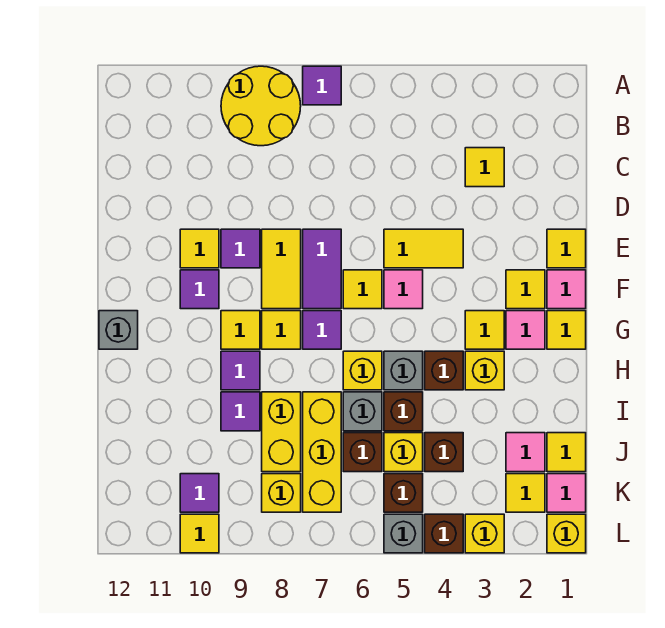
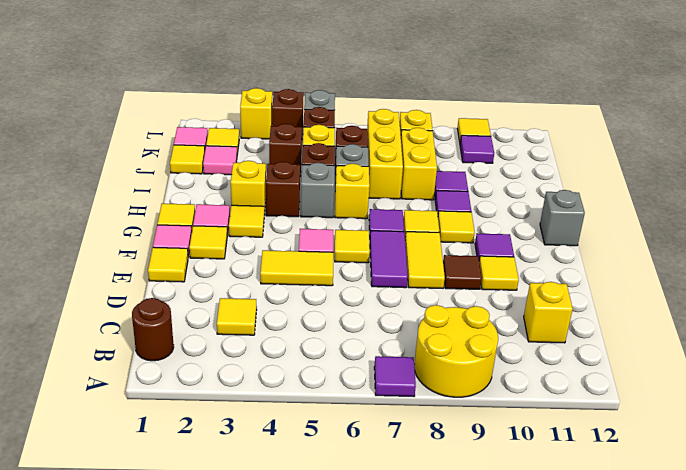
none -> brown 1x1 round brick [132,298,174,361]
purple 1x1 tile [221,229,260,268] -> brown 1x1 tile [443,255,482,289]
yellow 1x1 brick [547,514,586,553] -> yellow 1x1 brick moved to [524,282,573,343]

